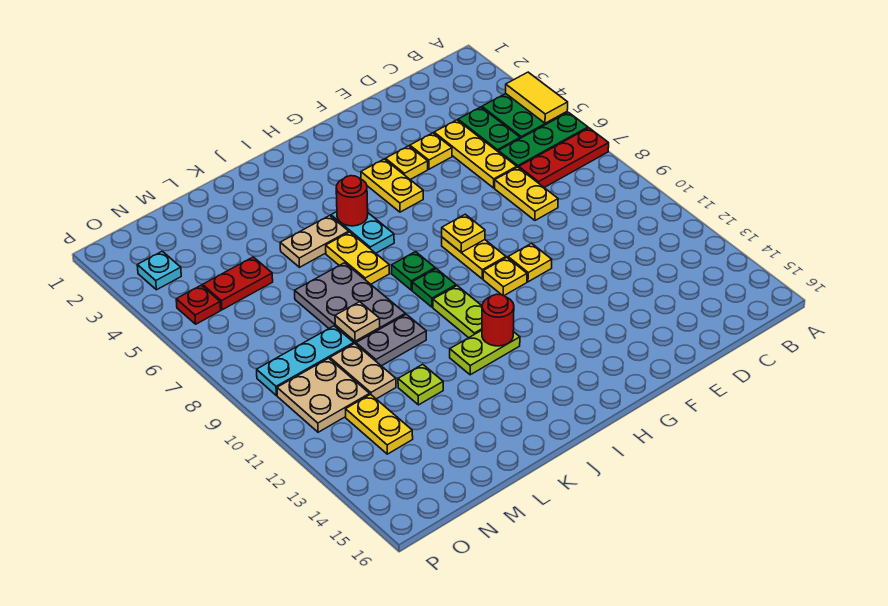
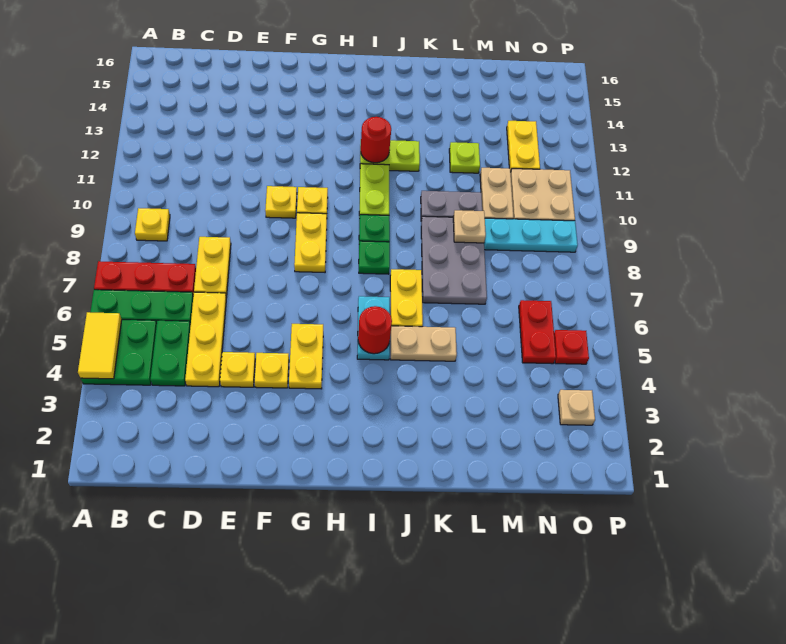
yellow 1x1 plate [442,214,485,252] -> yellow 1x1 plate moved to [135,208,170,241]
red 1x2 plate [203,257,273,310] -> red 1x2 plate turned to [519,300,556,364]
cyan 1x1 plate [137,251,181,290] -> tan 1x1 plate [558,390,595,425]

